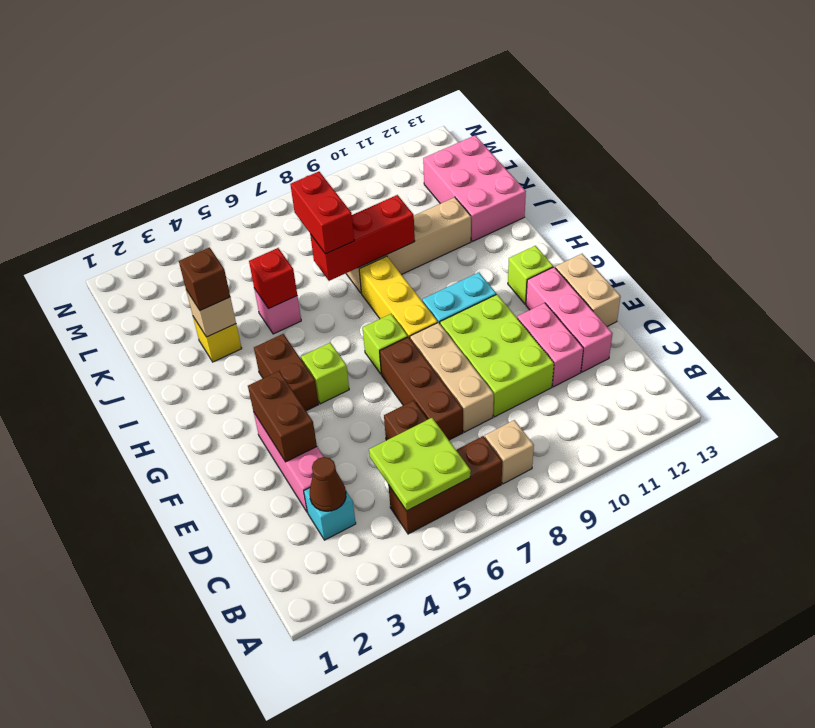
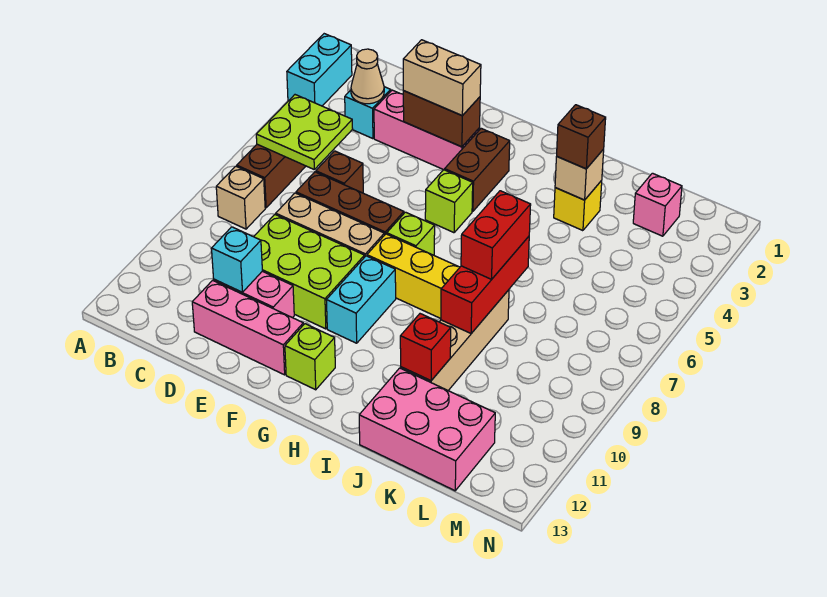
none -> cyan 1x2 brick [287,34,352,106]
brown 1x1 cone [310,457,346,511] -> tan 1x1 cone [351,49,384,104]
none -> cyan 1x1 brick [212,227,262,292]
tan 1x2 brick [555,254,621,327] -> tan 1x2 brick moved to [403,40,481,116]
brown 1x2 brick [254,334,319,411] -> brown 1x2 brick turned to [445,128,510,211]
pink 1x1 brick [254,288,301,334] -> pink 1x1 brick moved to [633,173,682,236]
red 1x1 brick [249,248,297,309] -> red 1x1 brick moved to [400,314,451,381]
red 1x2 brick [290,172,354,254] -> red 1x2 brick turned to [461,191,531,279]

